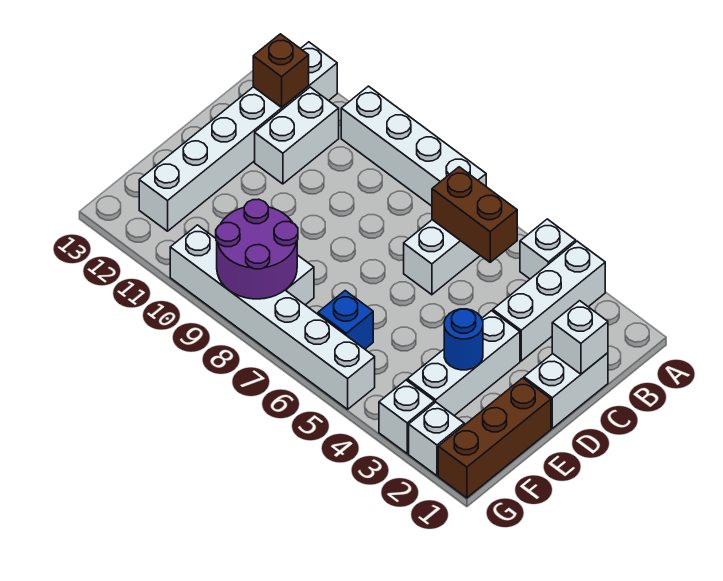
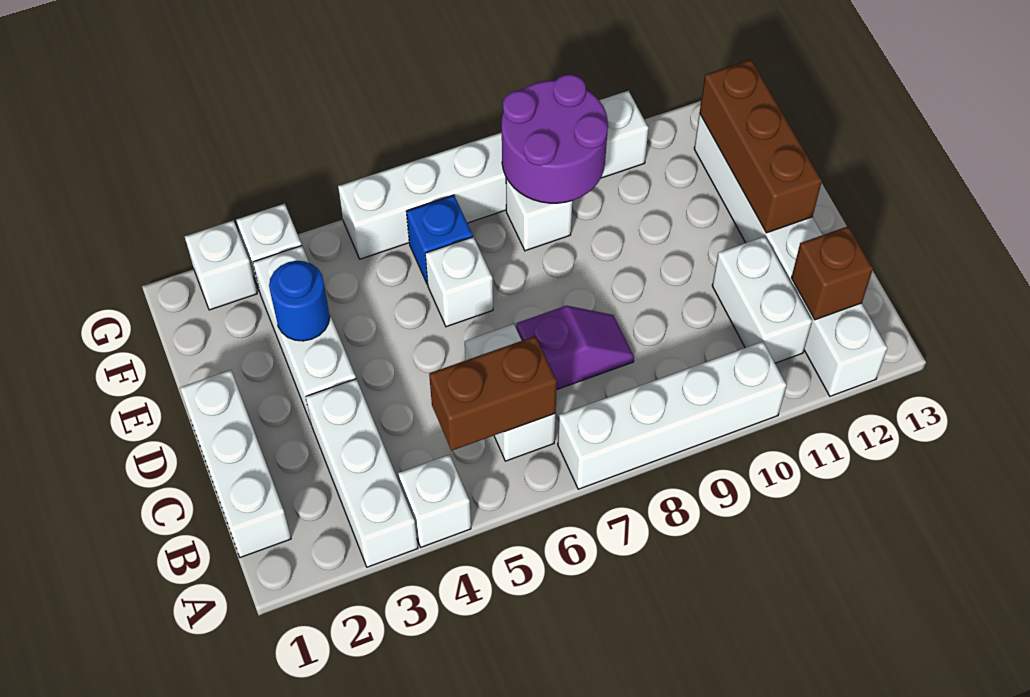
white 1x2 brick [524,353,608,428] -> white 1x3 brick [180,370,291,558]
white 1x1 brick [552,301,608,374] -> white 1x1 brick moved to [425,237,493,327]
none -> purple 1x2 slope [516,306,634,389]
brown 1x3 brick [438,378,551,498] -> brown 1x3 brick moved to [700,60,822,233]

